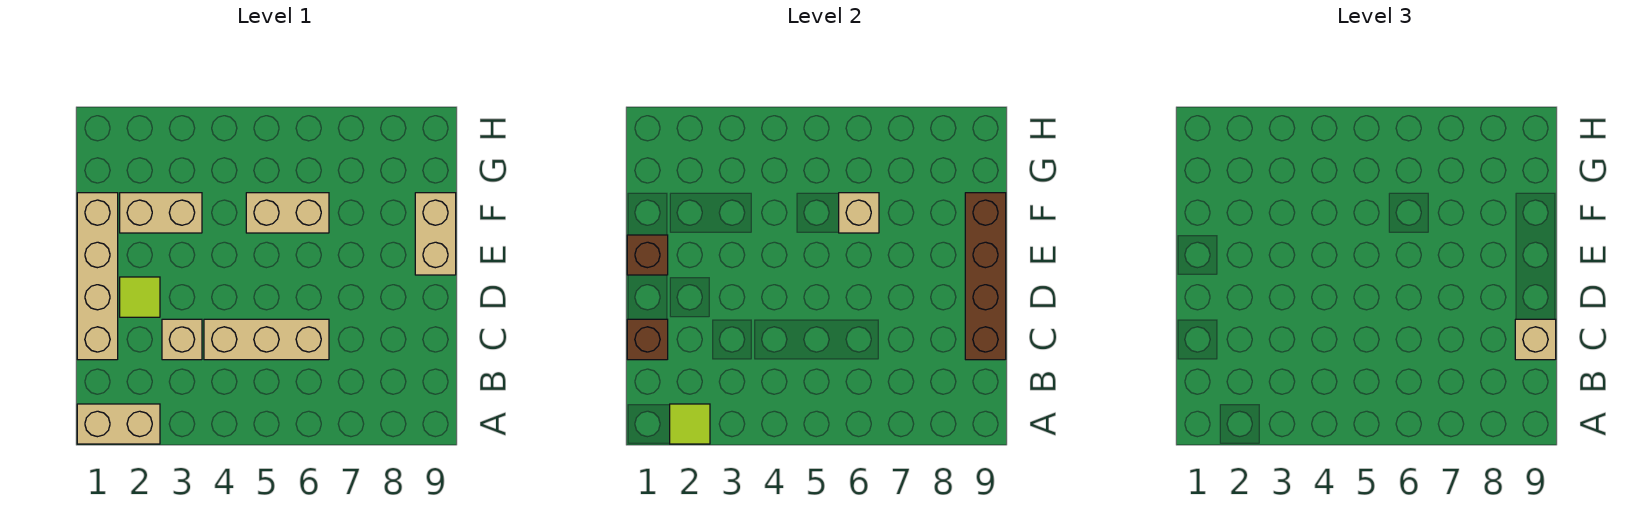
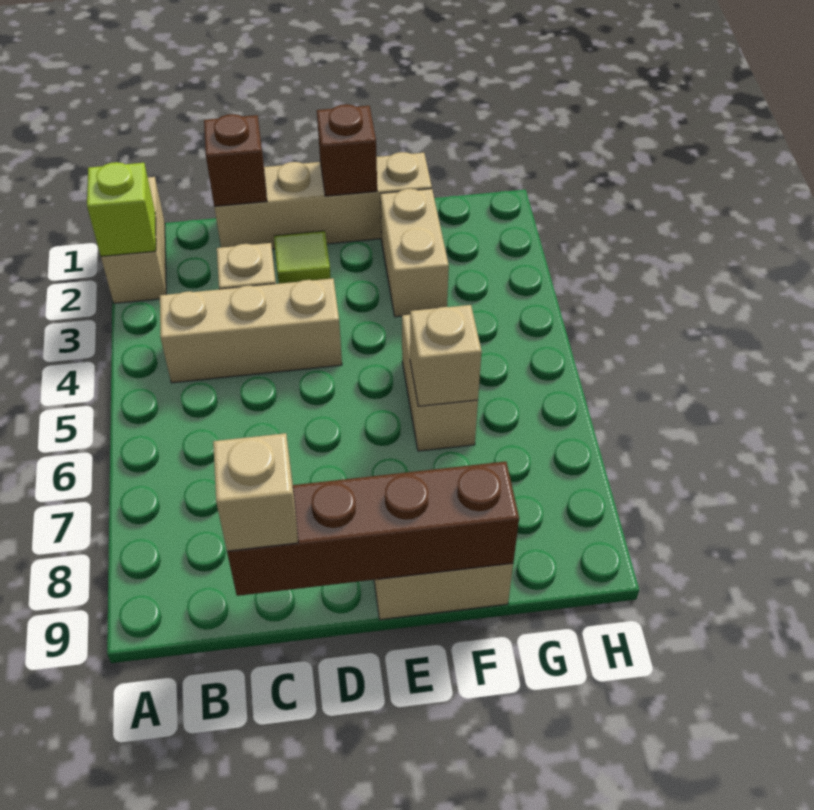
lime 1x1 tile [670,404,710,444] -> lime 1x1 brick [87,162,156,256]
tan 1x3 brick [204,319,329,360] -> tan 1x3 brick turned to [160,278,342,383]

